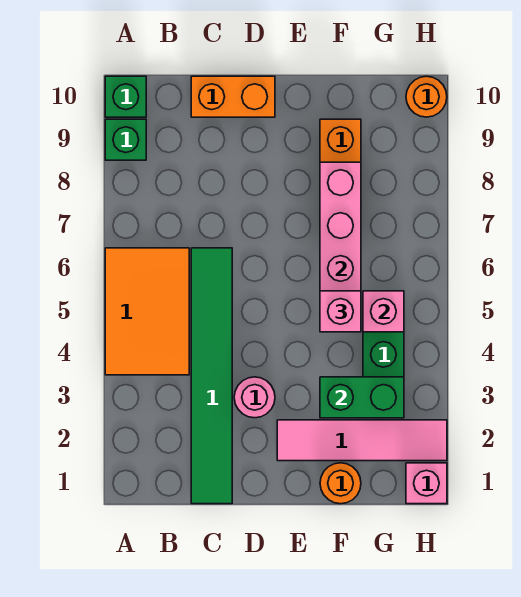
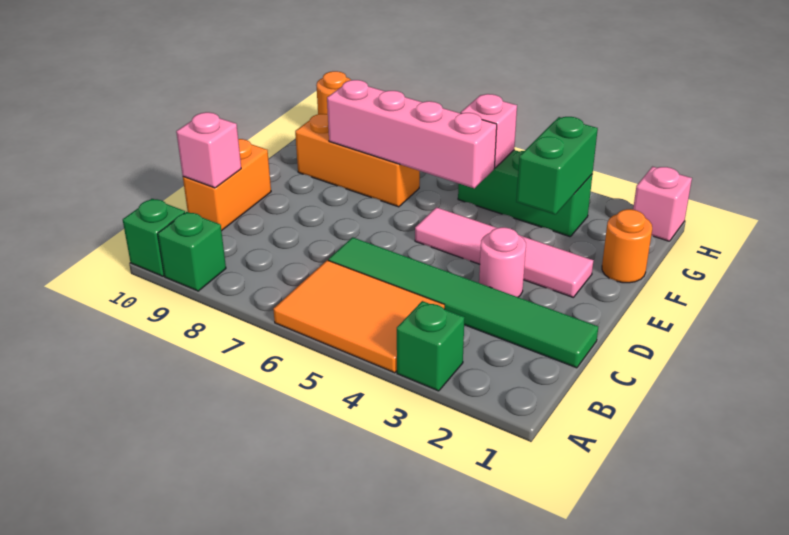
none -> green 1x1 brick [397,301,465,391]
pink 1x4 tile [277,420,447,461] -> pink 1x4 tile turned to [415,207,594,298]
pink 1x1 brick [320,291,361,332] -> pink 1x1 brick moved to [176,112,241,188]

